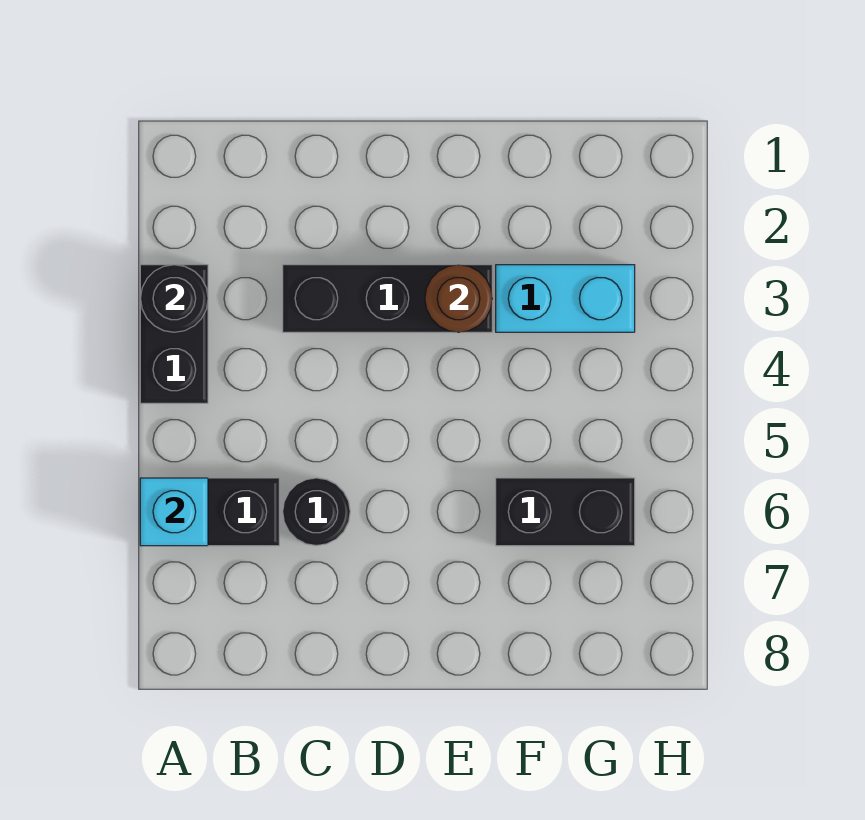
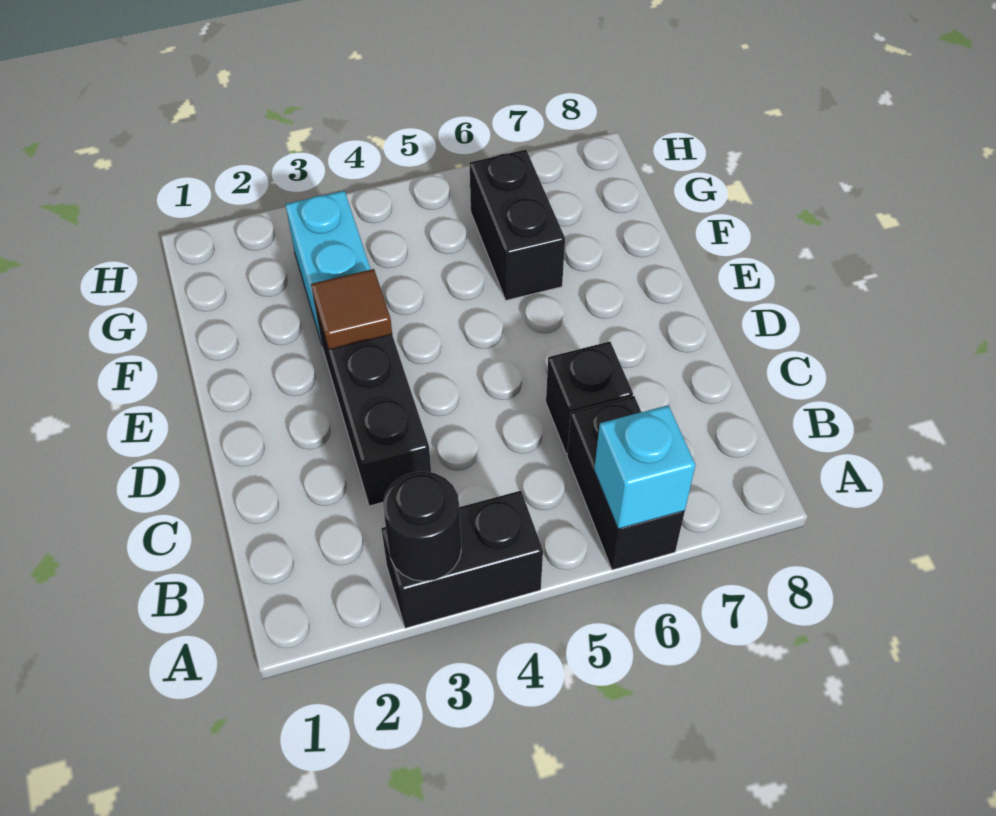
black 1x1 round brick [283,478,350,546] -> black 1x1 brick [546,342,633,454]
brown 1x1 round brick [425,265,492,332] -> brown 1x1 tile [311,269,392,350]

